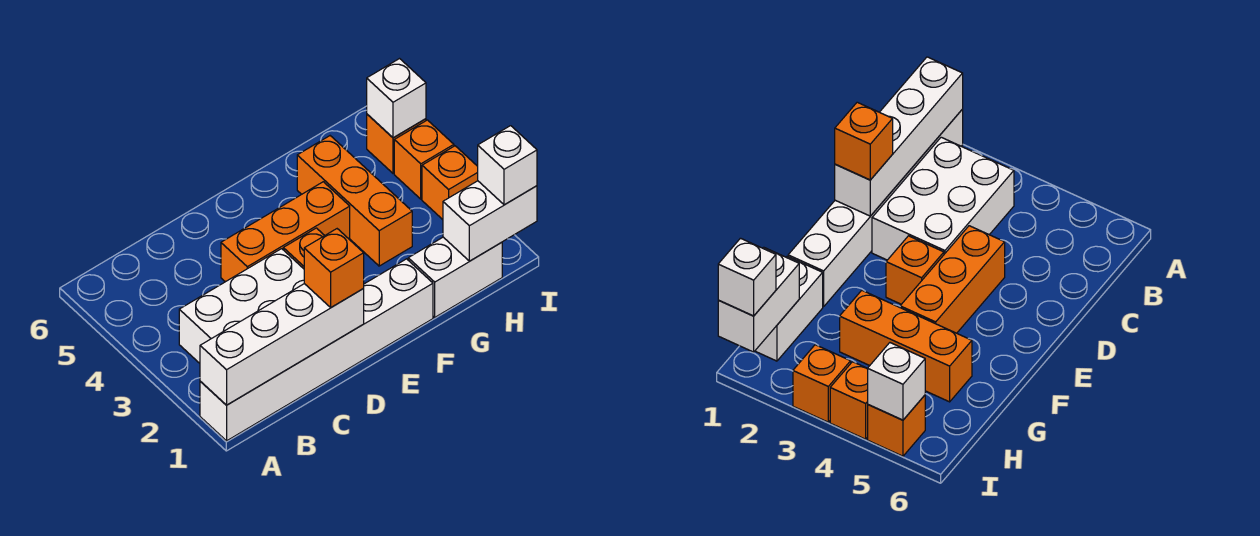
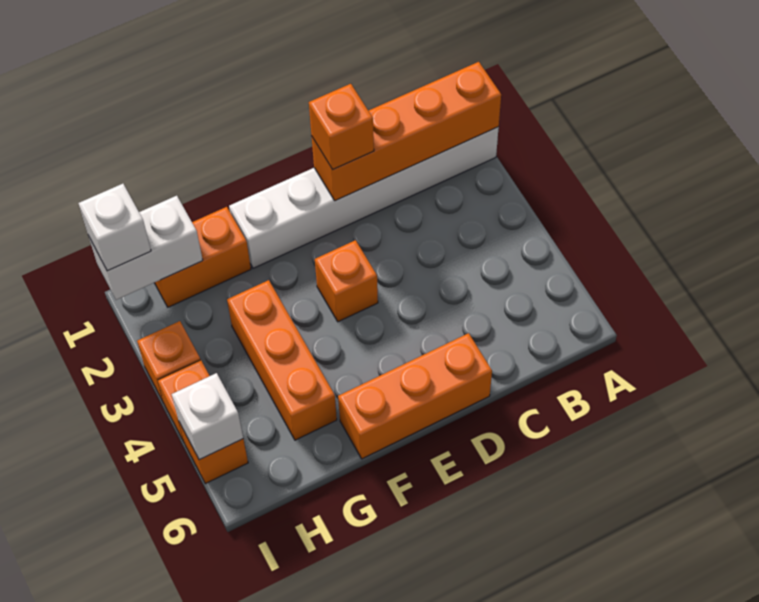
white 1x4 brick [200,284,364,405] -> orange 1x4 brick [312,62,501,201]
white 2x3 brick [179,249,304,363] -> none
orange 1x3 brick [221,182,350,282] -> orange 1x3 brick moved to [338,333,492,459]
white 1x2 brick [408,237,502,317] -> orange 1x2 brick [155,207,251,307]

